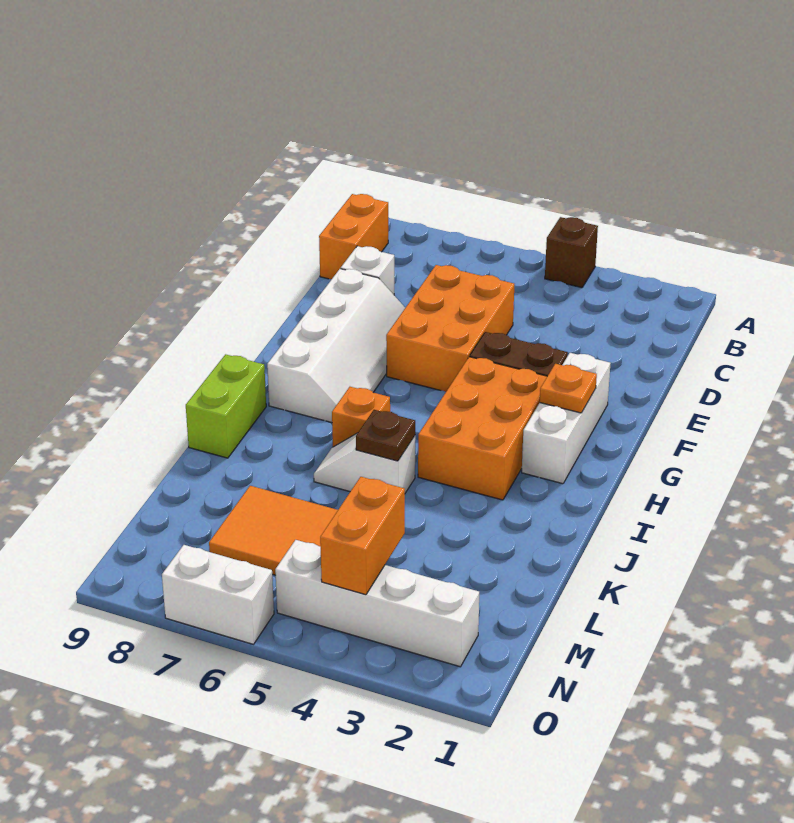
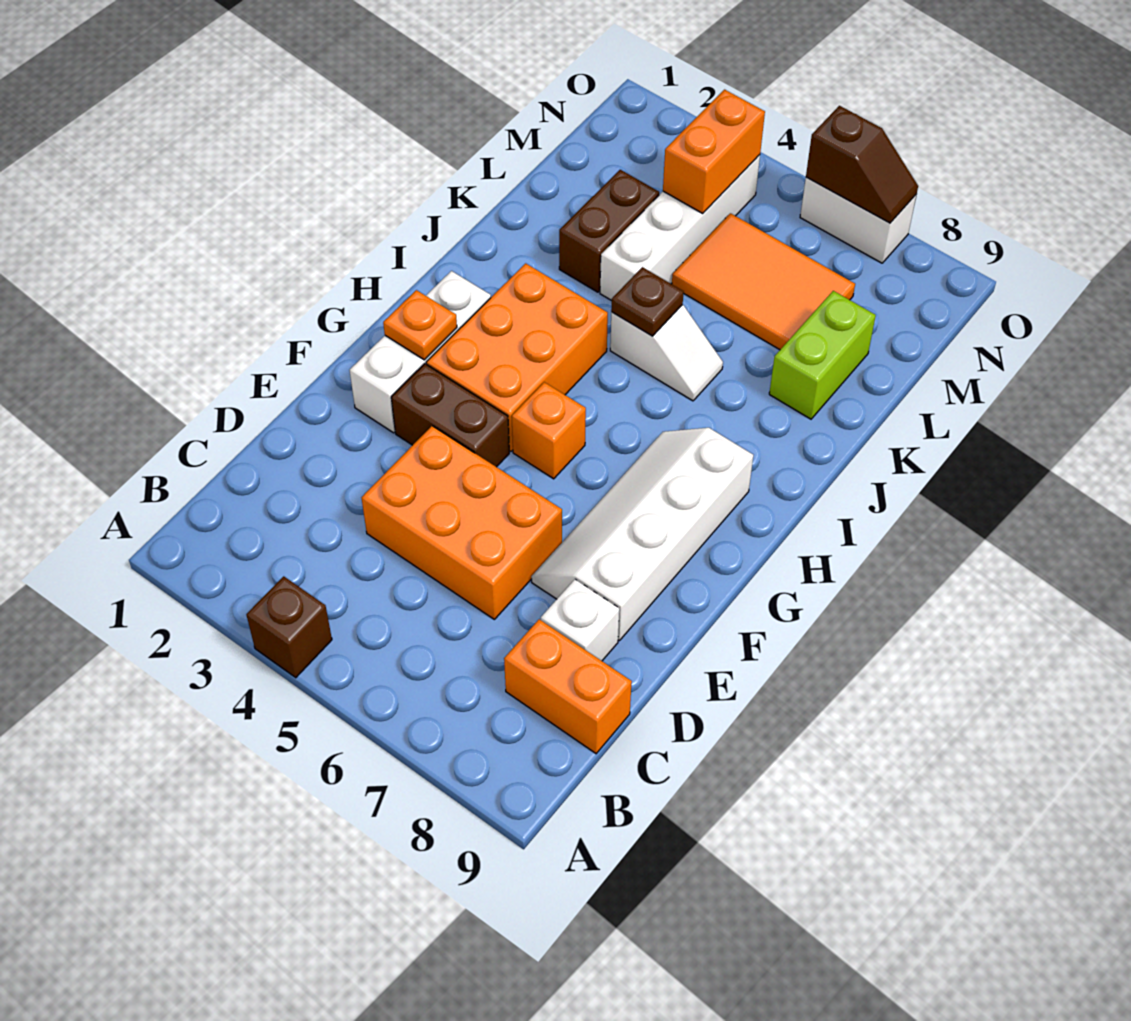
orange 1x2 brick [319,194,388,279] -> orange 1x2 brick turned to [504,619,632,754]
orange 2x3 brick [386,265,514,392] -> orange 2x3 brick turned to [362,426,562,619]
orange 1x1 brick [332,387,390,447] -> orange 1x1 brick moved to [512,382,586,479]
lime 1x2 brick [186,354,266,458] -> lime 1x2 brick moved to [769,291,876,419]
none -> brown 1x2 brick [559,170,659,292]
white 1x4 brick [275,540,479,667] -> white 1x4 brick turned to [600,155,760,301]
none -> brown 1x2 slope [806,106,918,223]

